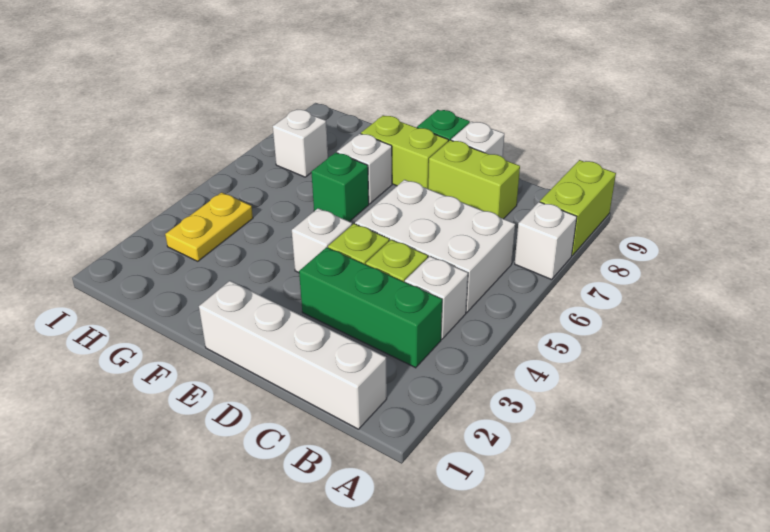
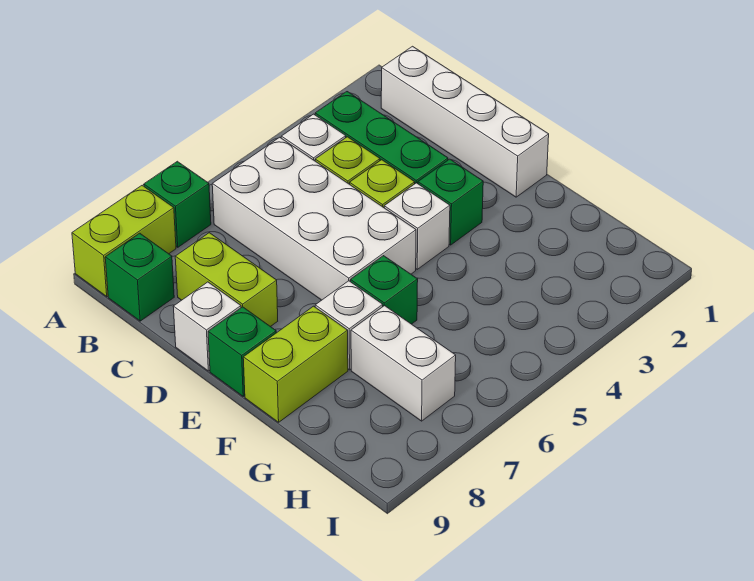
white 1x1 brick [515,202,577,280] -> green 1x1 brick [144,161,211,247]
white 2x3 brick [355,180,515,313] -> white 2x4 brick [212,137,416,300]
none -> green 1x1 brick [105,233,174,321]
none -> green 1x1 brick [418,159,483,245]
lime 1x2 brick [361,115,448,189] -> lime 1x2 brick turned to [243,306,348,422]
yellow 1x2 plate [165,192,253,261] -> none
white 1x1 brick [273,109,328,177] -> white 1x2 brick [351,306,456,421]

